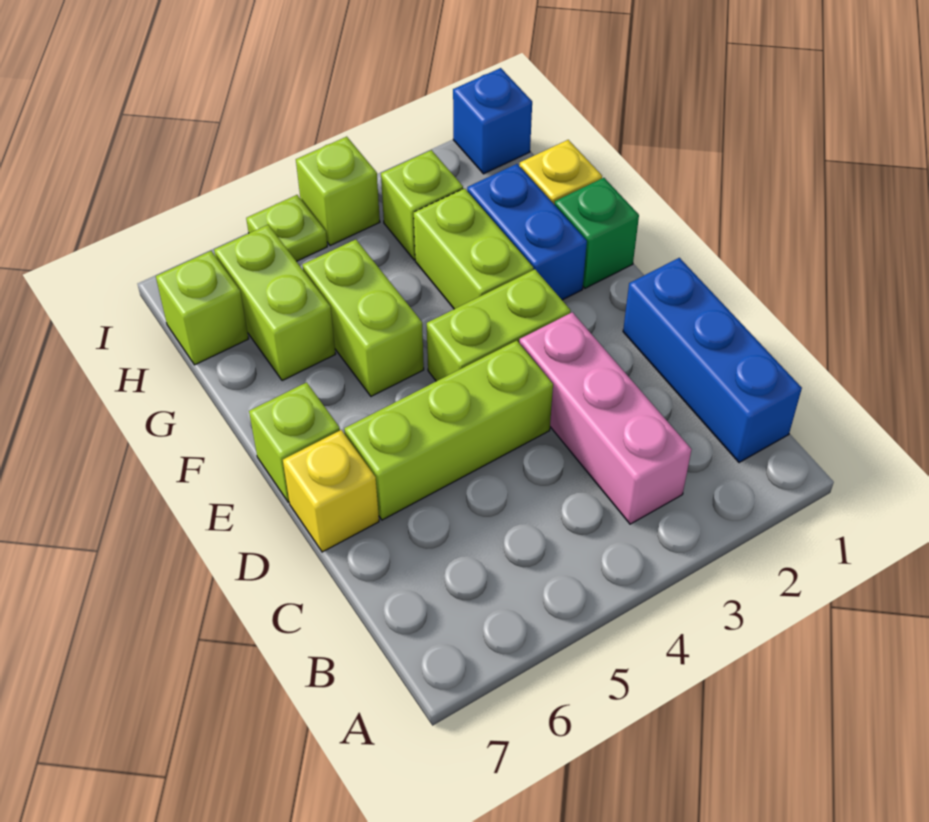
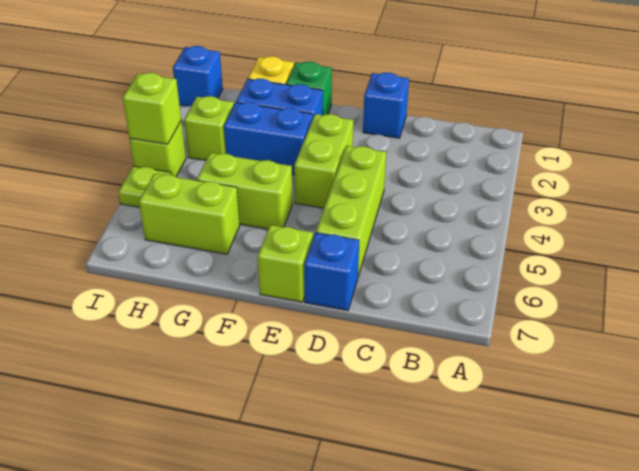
blue 1x3 brick [623,258,802,463] -> blue 1x1 brick [363,73,409,138]
pink 1x3 brick [519,312,691,524] -> none
yellow 1x1 brick [283,430,379,552] -> blue 1x1 brick [304,233,359,311]
lime 1x2 brick [414,188,533,309] -> blue 1x2 brick [224,102,313,175]
lime 1x1 brick [156,251,249,365] -> lime 1x1 brick moved to [123,73,181,144]

